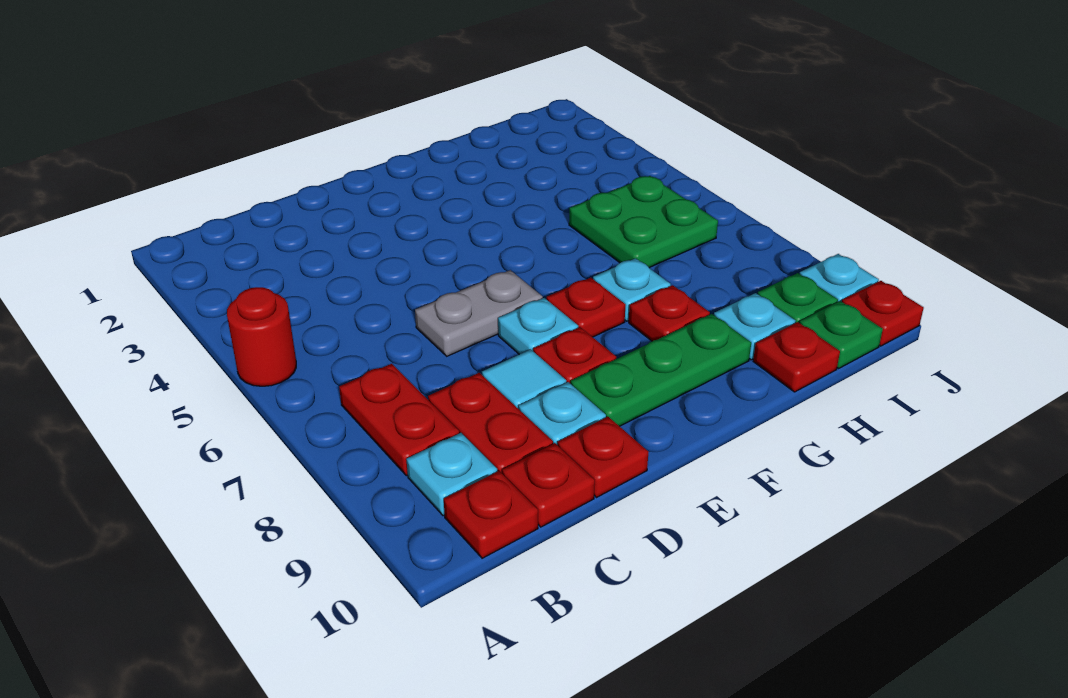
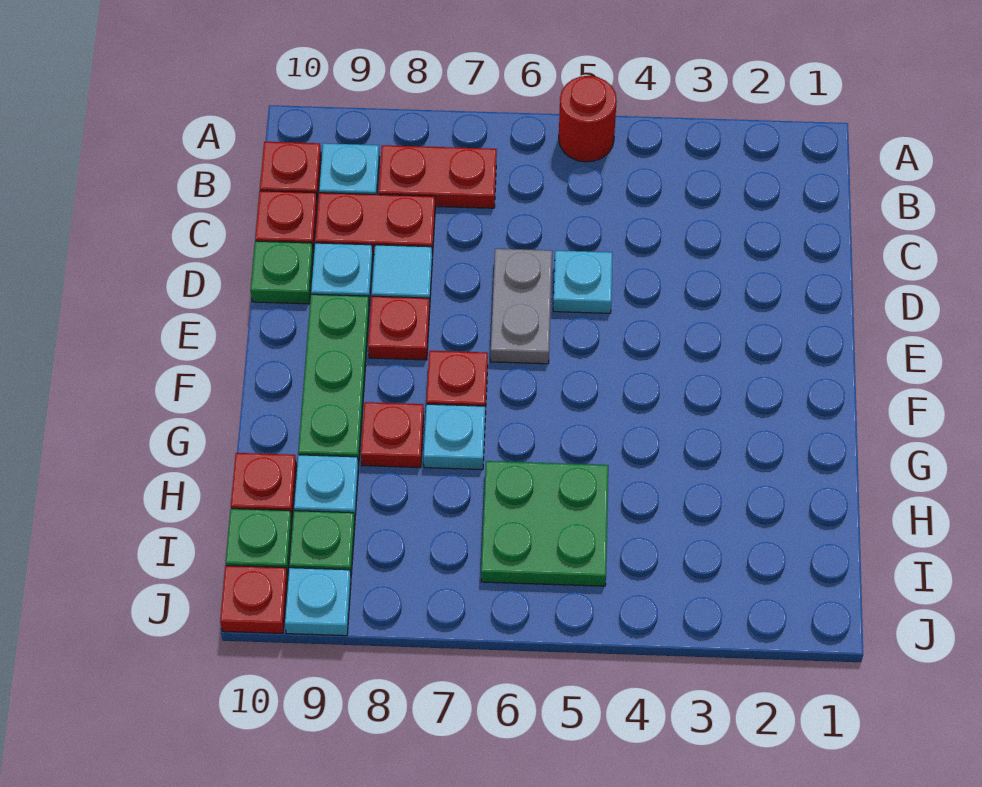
red 1x1 plate [558,417,648,497] -> green 1x1 plate [251,241,313,304]
cyan 1x1 plate [498,298,578,354] -> cyan 1x1 plate moved to [553,251,612,313]

